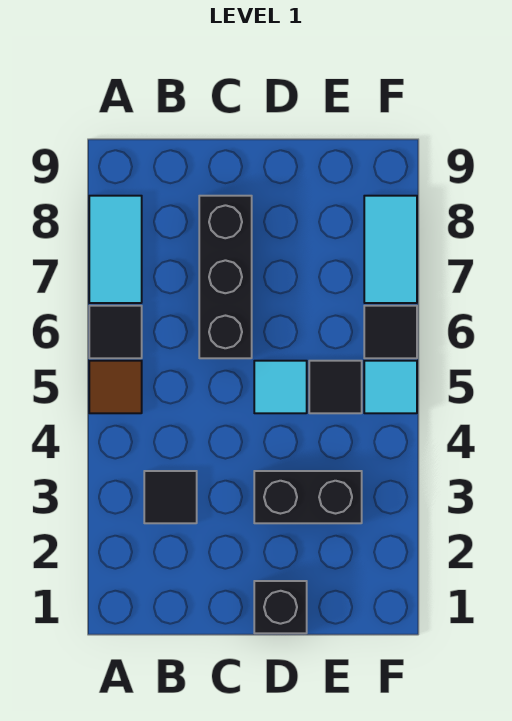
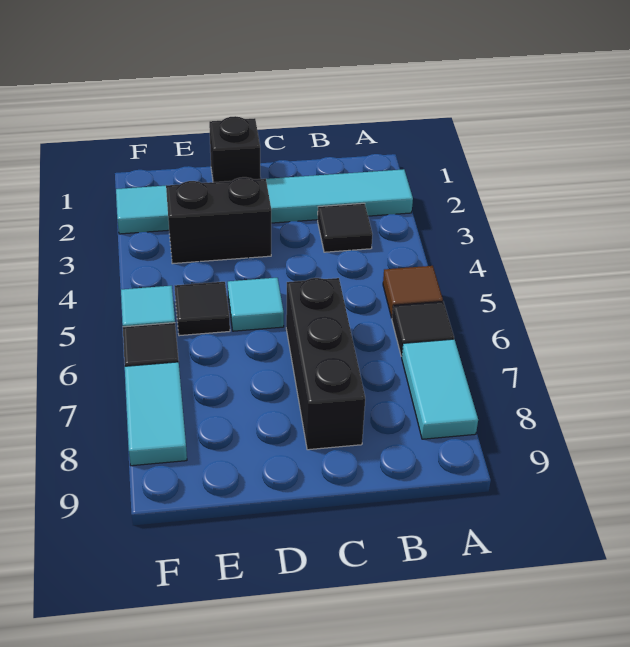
none -> cyan 1x6 tile [116,169,413,234]

